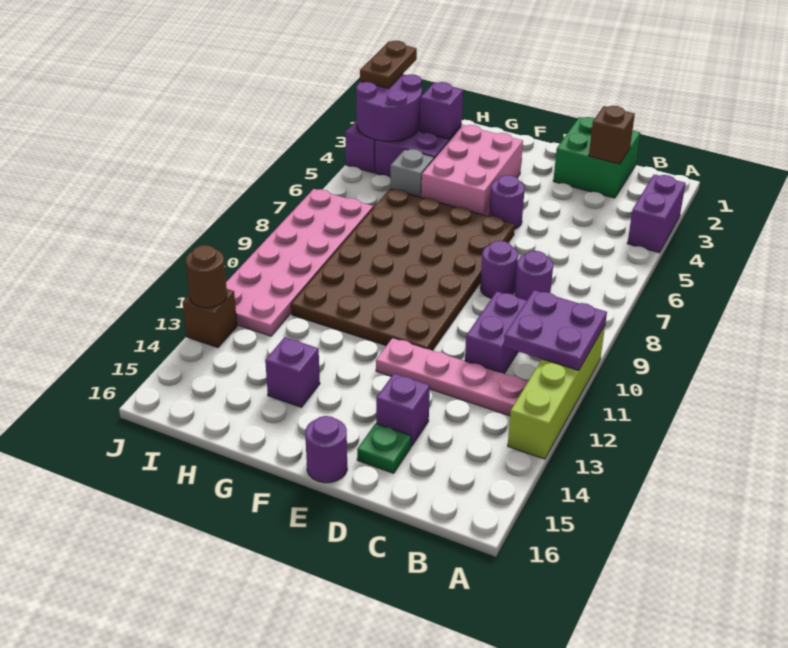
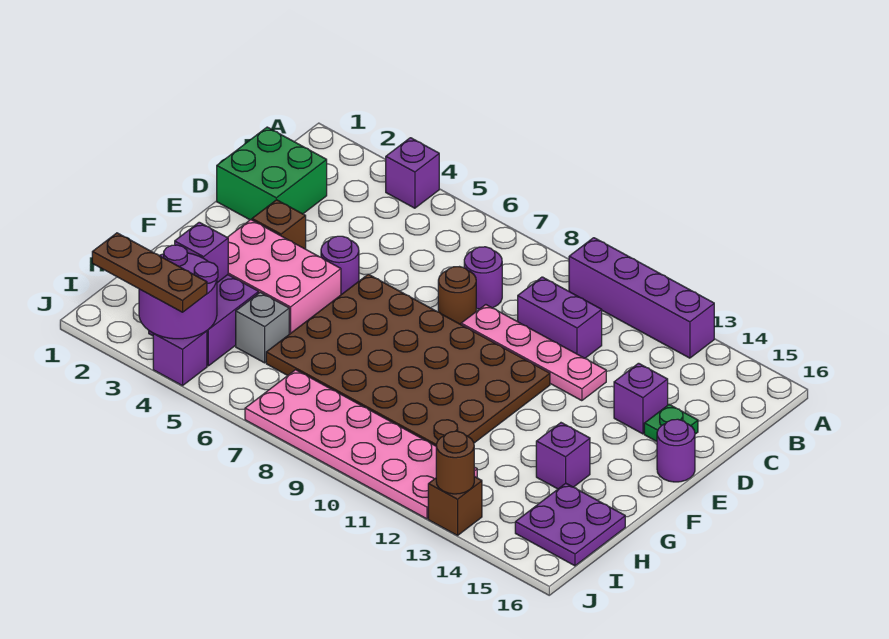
purple 1x2 brick [627,175,686,253] -> purple 1x1 brick [386,138,439,208]
lime 1x4 brick [508,325,605,459] -> purple 1x4 brick [569,238,714,358]
purple 2x2 plate [504,290,607,370] -> purple 2x2 plate moved to [515,483,625,566]
pink 1x4 plate [376,338,528,416] -> pink 1x4 plate turned to [461,305,606,401]
brown 1x1 brick [589,106,635,164] -> brown 1x1 brick moved to [252,200,306,249]
purple 1x1 round brick [480,241,518,298] -> brown 1x1 round brick [438,267,476,324]
brown 1x2 plate [360,41,417,88] -> brown 1x3 plate [92,233,207,312]

